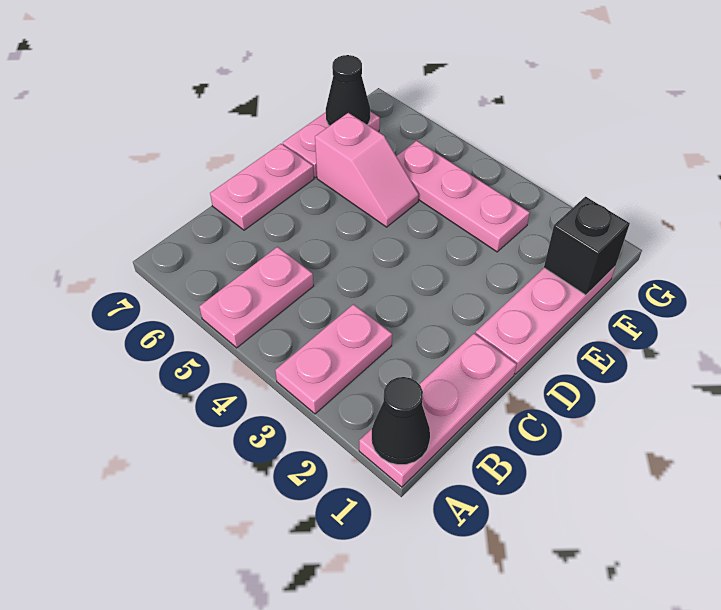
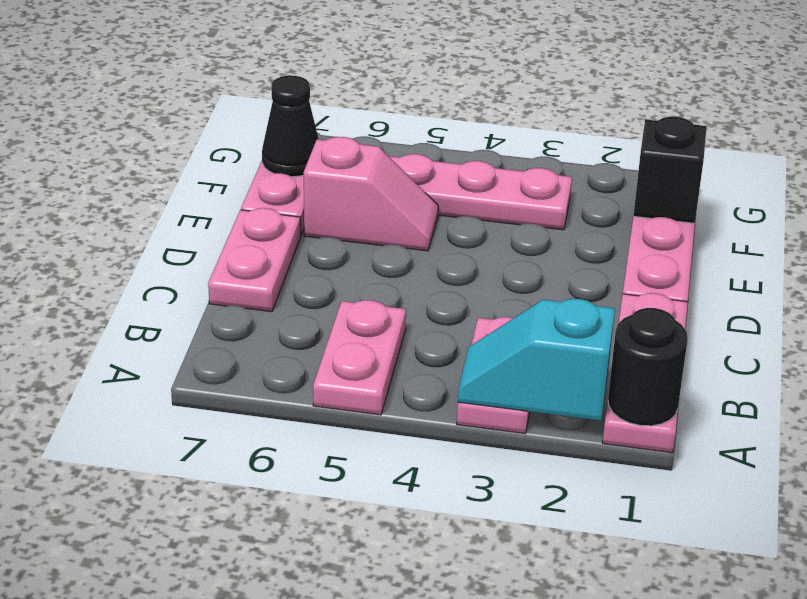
black 1x1 cone [372,377,430,465] -> black 1x1 round brick [608,308,688,426]
none -> cyan 1x2 slope [458,299,615,420]

